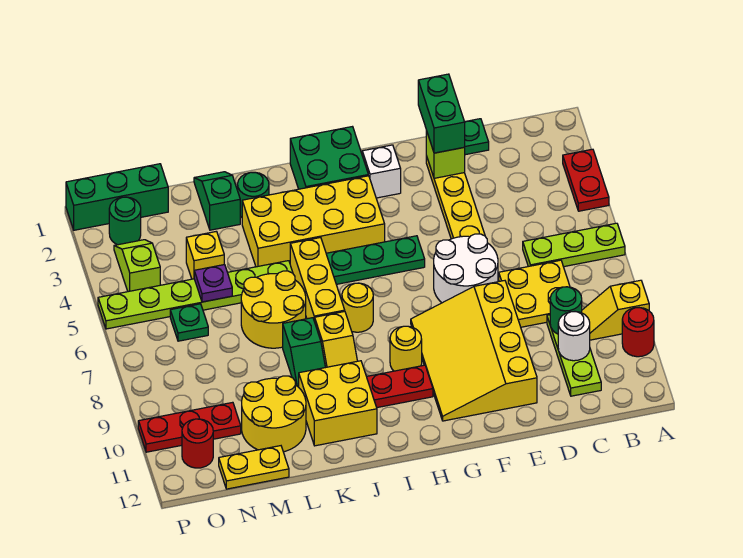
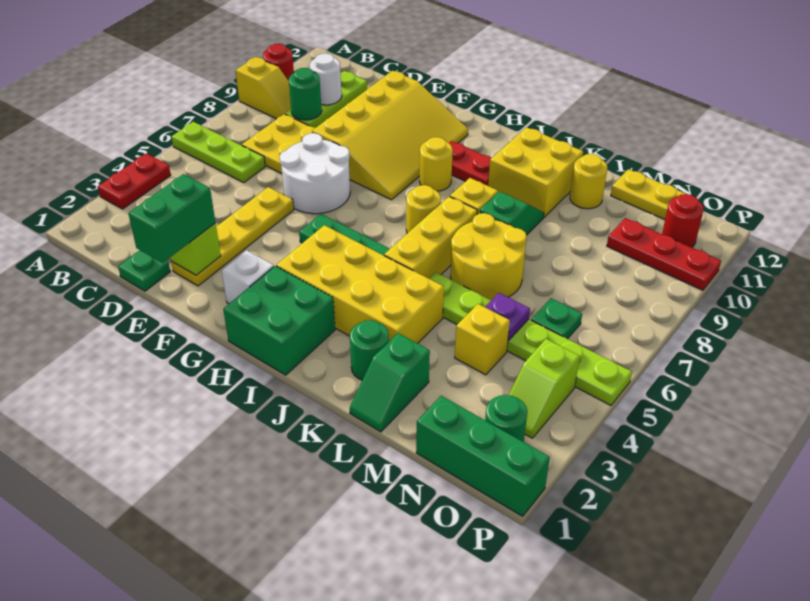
yellow 2x2 round brick [242,376,306,452] -> yellow 1x1 round brick [570,154,607,209]

